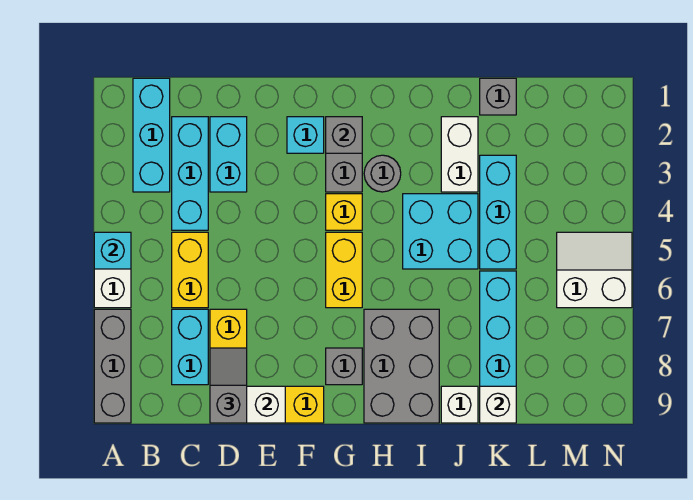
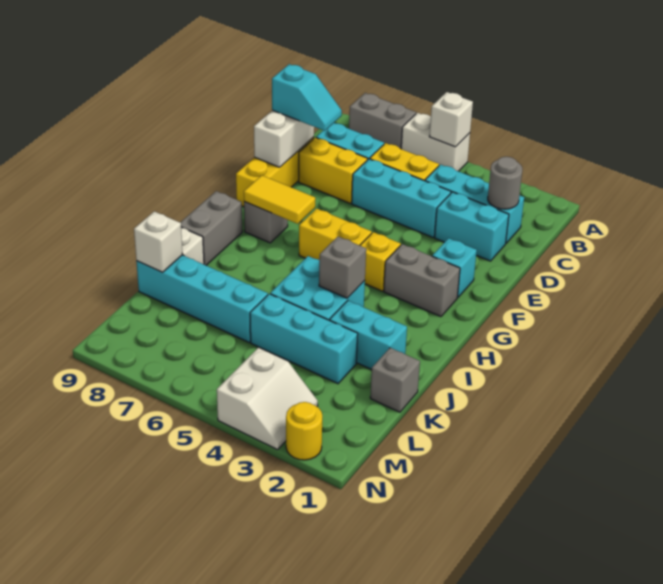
cyan 1x1 brick [94,232,131,269] -> white 1x1 brick [429,92,473,147]
grey 1x3 brick [94,309,131,423] -> grey 1x2 brick [349,93,416,149]
cyan 1x3 brick [133,78,170,192] -> cyan 1x3 brick moved to [352,159,451,237]
grey 1x2 slope [210,348,247,423] -> cyan 1x2 slope [272,64,342,131]
grey 1x1 brick [326,117,362,153] -> grey 1x1 brick moved to [319,237,366,298]
none -> yellow 1x2 tile [244,175,315,224]
grey 1x1 round brick [364,155,401,192] -> grey 1x1 round brick moved to [488,157,522,209]
grey 2x3 brick [364,309,439,423] -> grey 1x2 brick [180,191,242,265]
white 1x2 brick [441,117,478,192] -> cyan 1x2 brick [330,301,407,370]
white 2x2 slope [557,232,632,308] -> white 2x2 slope moved to [217,348,318,450]
none -> yellow 1x1 round brick [286,402,322,460]

